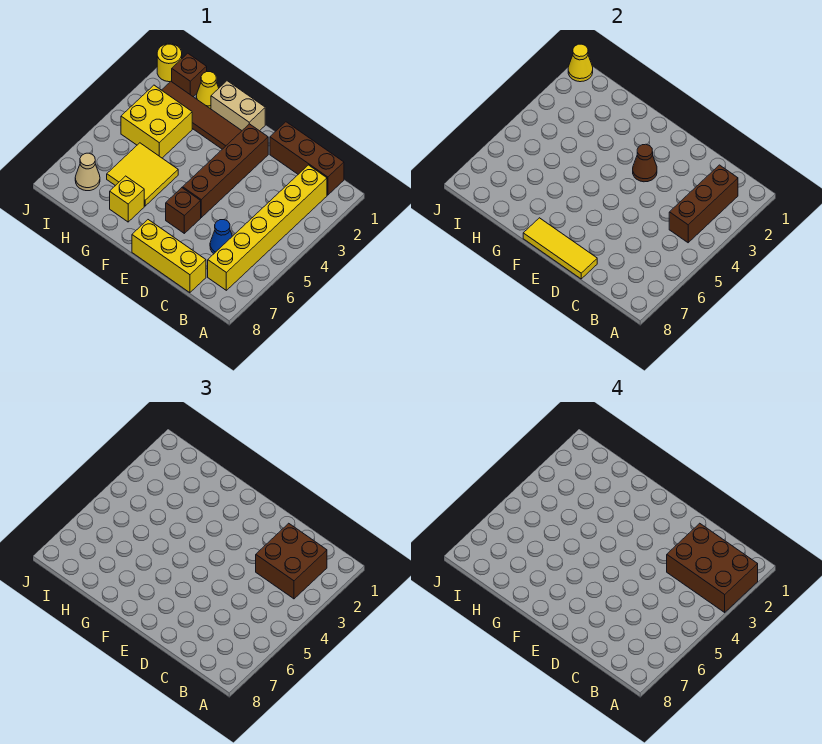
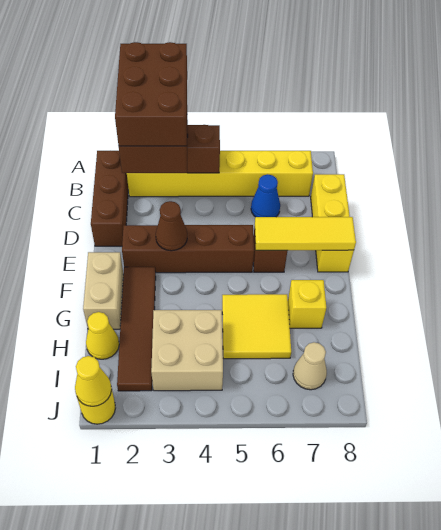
yellow 1x3 tile [523,218,597,279] -> yellow 1x3 tile turned to [255,217,356,250]
yellow 2x2 brick [121,85,192,158] -> tan 2x2 brick [151,310,223,391]
brown 1x1 brick [171,53,207,97] -> none

